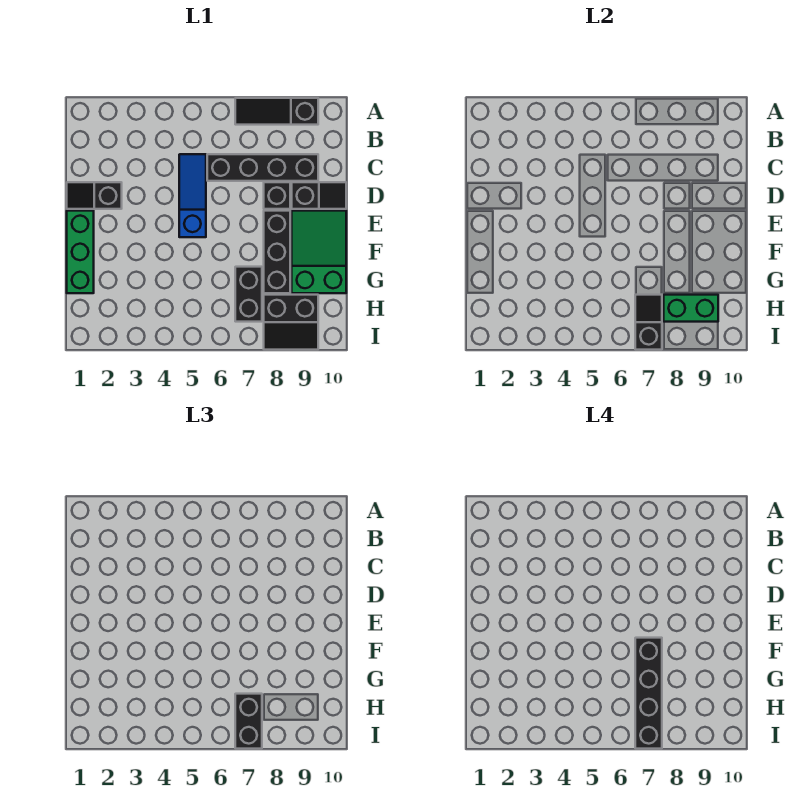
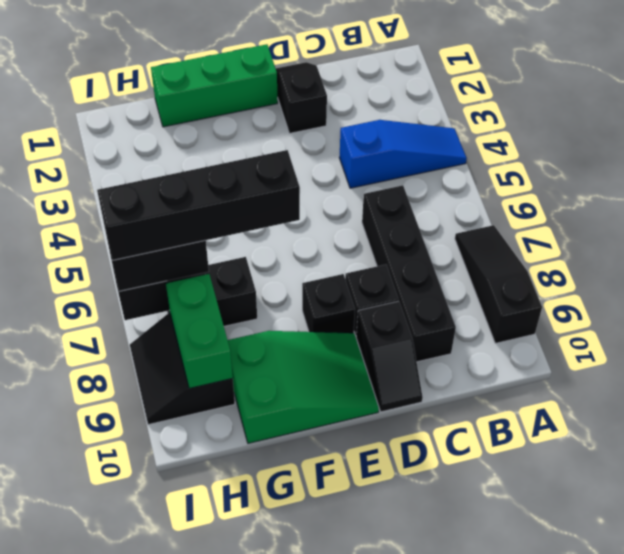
blue 1x3 slope [179,154,206,237] -> blue 1x3 slope moved to [339,120,467,188]
black 1x3 brick [264,211,290,293] -> black 1x1 brick [302,274,355,333]

